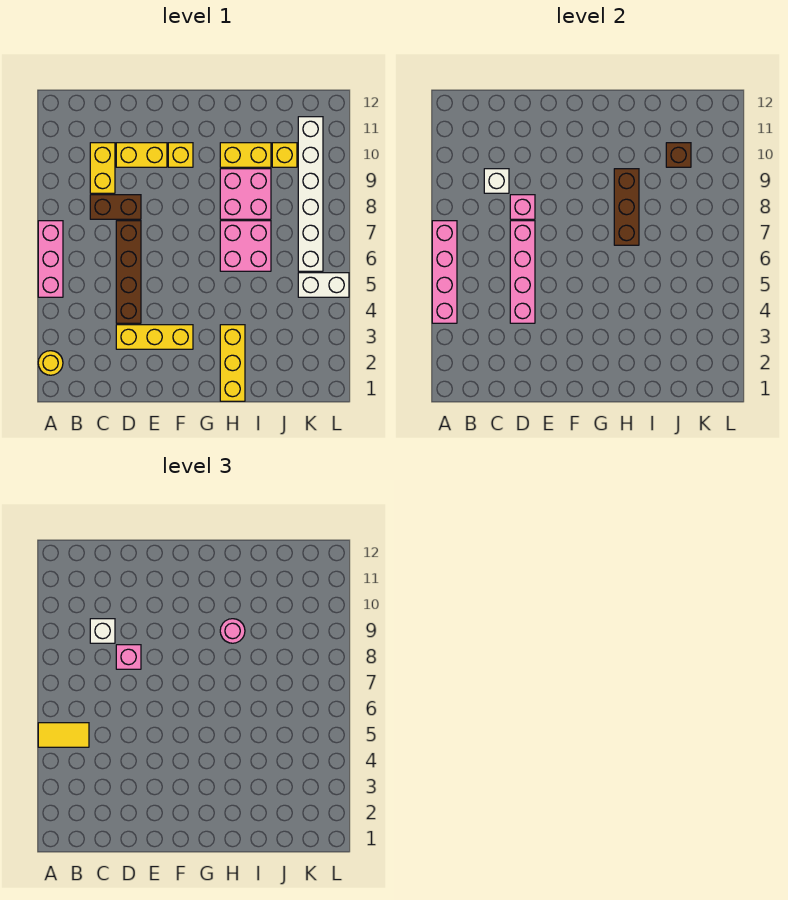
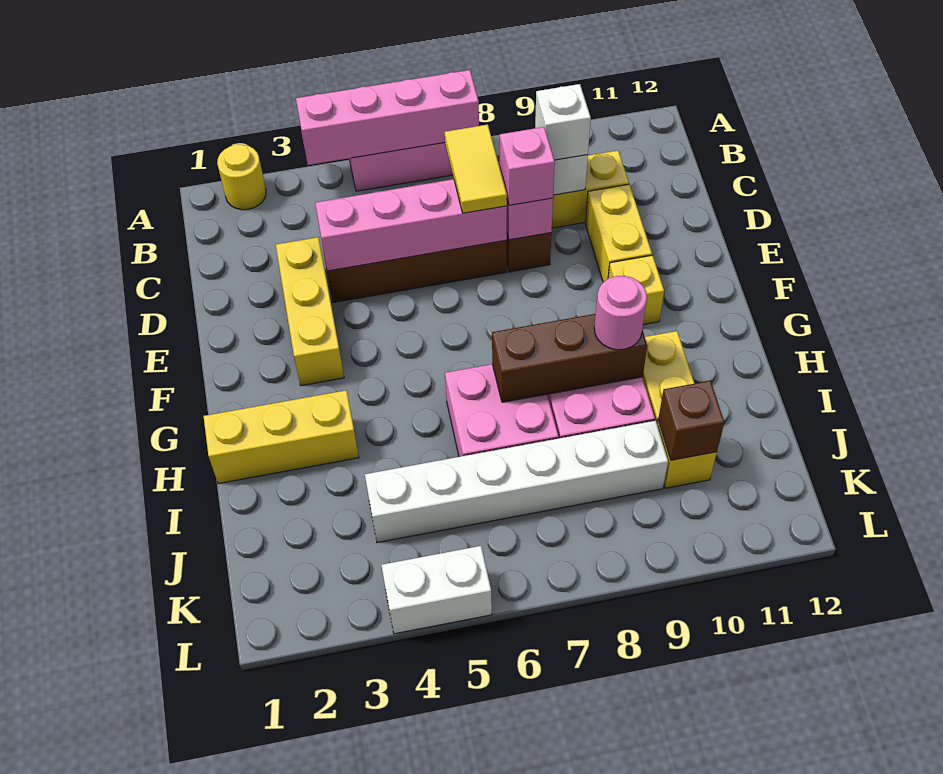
yellow 1x2 tile [38,723,89,747] -> yellow 1x2 tile moved to [445,125,507,213]
white 1x2 brick [298,273,349,297] -> white 1x2 brick turned to [381,546,492,634]
white 1x6 brick [298,117,323,271] -> white 1x6 brick moved to [365,421,668,543]

